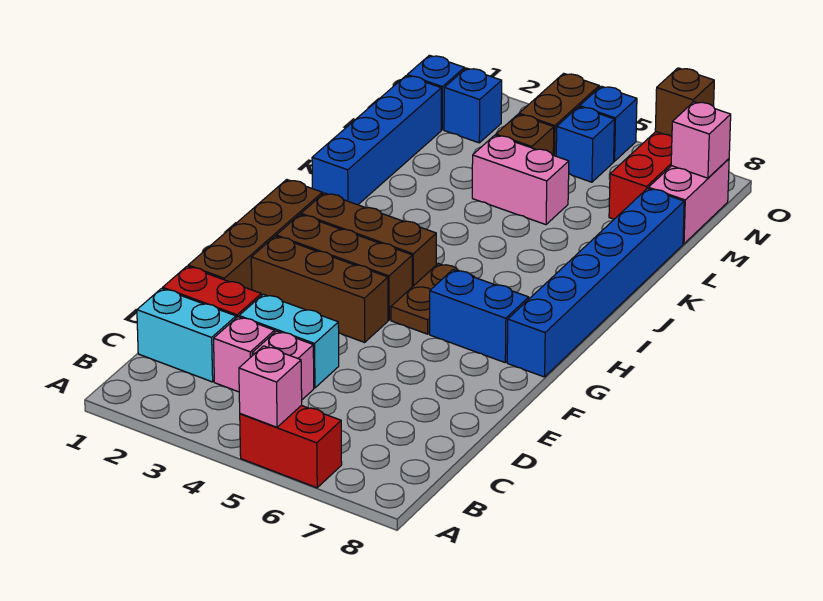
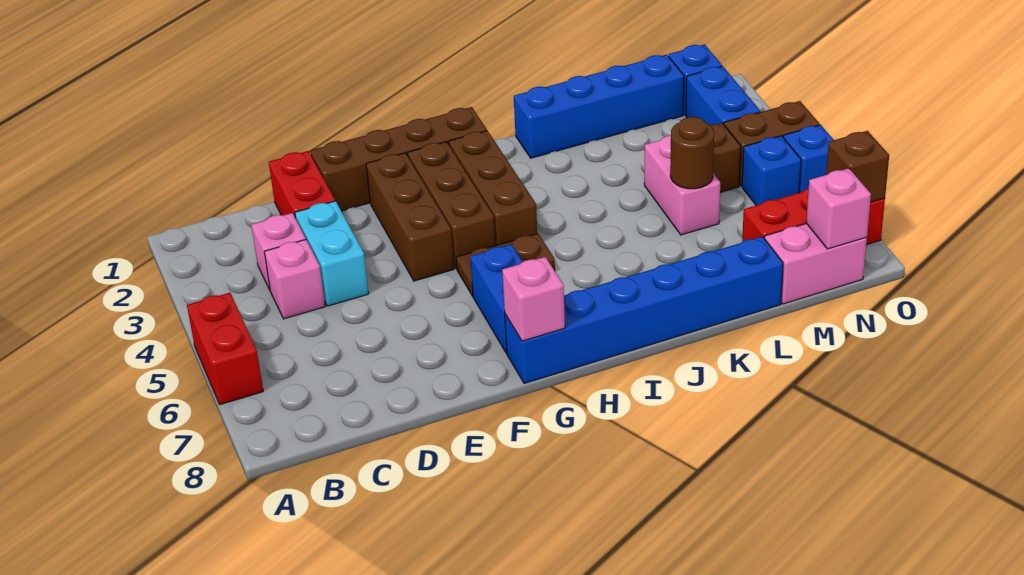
pink 1x1 brick [239,346,302,427] -> pink 1x1 brick moved to [502,257,565,341]
cyan 1x2 brick [137,288,236,382] -> none
none -> brown 1x1 round brick [670,117,714,189]
blue 1x1 brick [444,68,502,143] -> blue 1x2 brick [686,66,760,125]

